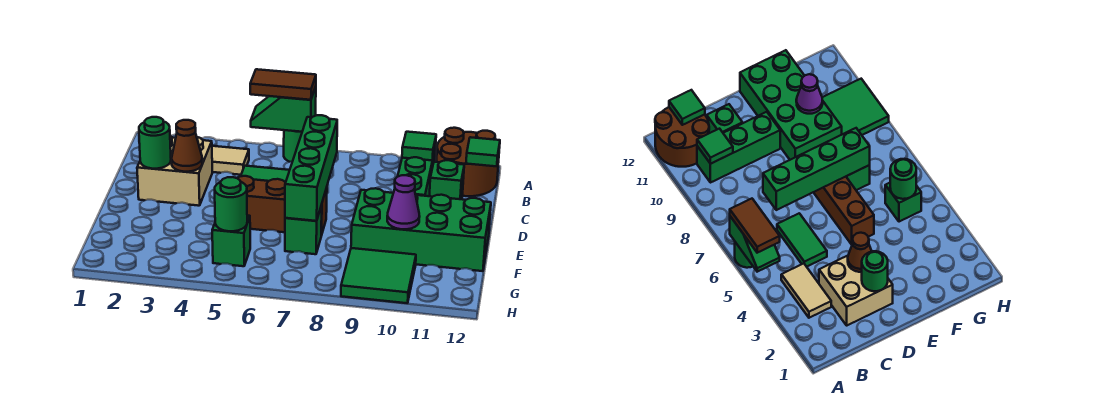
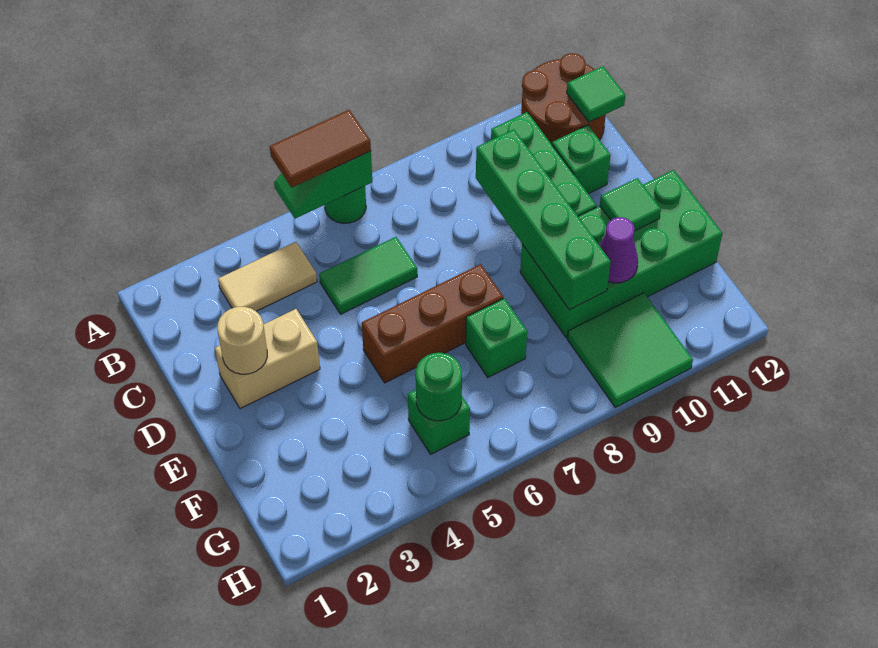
green 1x1 tile [402,132,436,160] -> green 1x1 tile moved to [600,178,661,231]
tan 2x2 brick [137,136,212,206] -> tan 1x2 brick [215,309,320,409]
green 1x4 brick [285,115,337,221] -> green 1x4 brick moved to [476,129,611,310]
green 1x1 round brick [139,117,171,169] -> tan 1x1 round brick [217,307,267,374]
brown 1x1 cone [172,120,202,172] -> none

